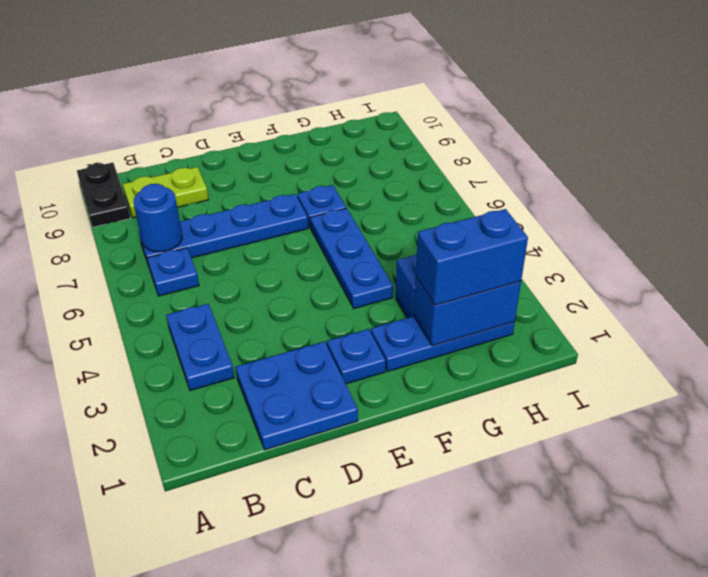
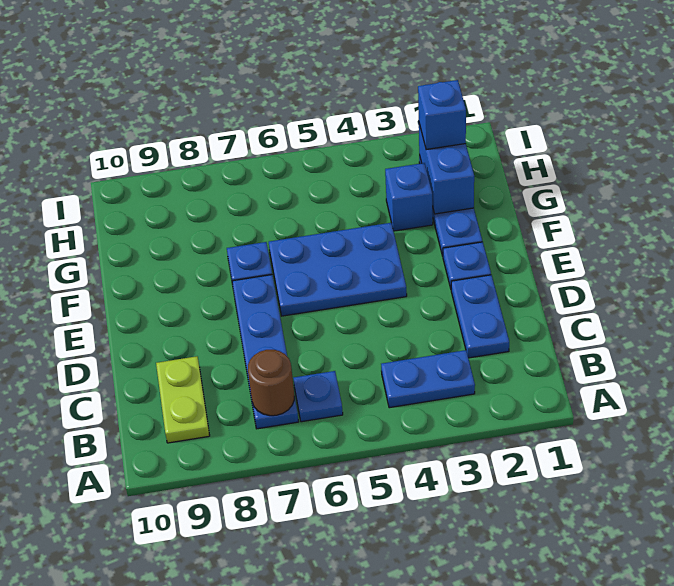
black 1x2 plate [77,163,130,227] -> none
blue 1x1 round brick [134,184,182,252] -> brown 1x1 round brick [248,350,294,416]
blue 2x2 plate [236,342,358,450] -> blue 1x2 plate [451,275,509,358]
blue 1x3 plate [310,208,393,309] -> blue 2x3 plate [269,223,407,316]
blue 1x2 brick [416,209,528,305] -> blue 1x1 brick [418,80,466,150]

